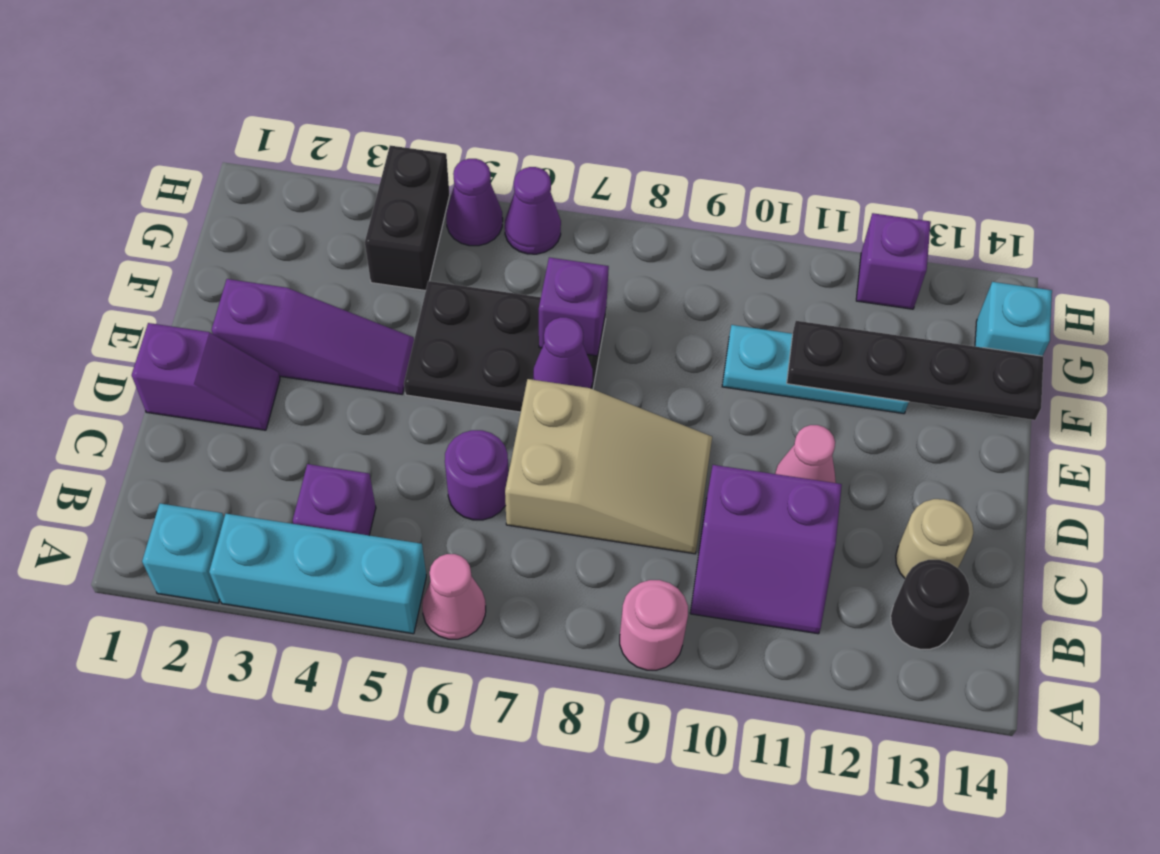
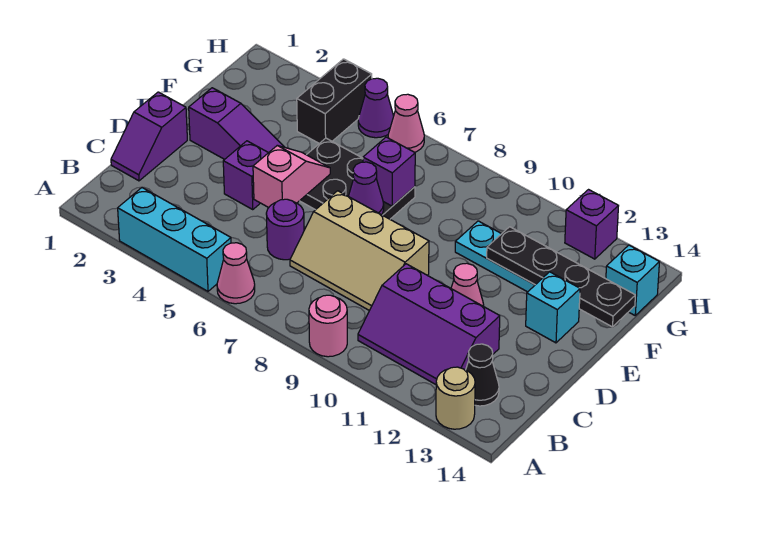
cyan 1x1 brick [142,504,224,603] -> cyan 1x1 brick moved to [526,272,580,343]
purple 1x1 brick [293,464,376,535] -> purple 1x1 brick moved to [223,141,268,210]
purple 2x2 slope [690,465,842,634] -> purple 2x3 slope [358,264,500,384]
black 1x1 round brick [891,560,970,649] -> black 1x1 cone [466,344,499,406]
tan 2x3 slope [505,379,712,554] -> tan 2x3 slope turned to [290,191,429,311]
tan 1x1 round brick [896,499,973,578] -> tan 1x1 round brick moved to [436,367,475,429]
purple 1x2 slope [132,323,280,430] -> purple 1x2 slope turned to [111,92,187,181]
none -> pink 1x2 slope [253,146,330,208]
purple 1x1 cone [505,167,561,254] -> pink 1x1 cone [388,94,424,152]

